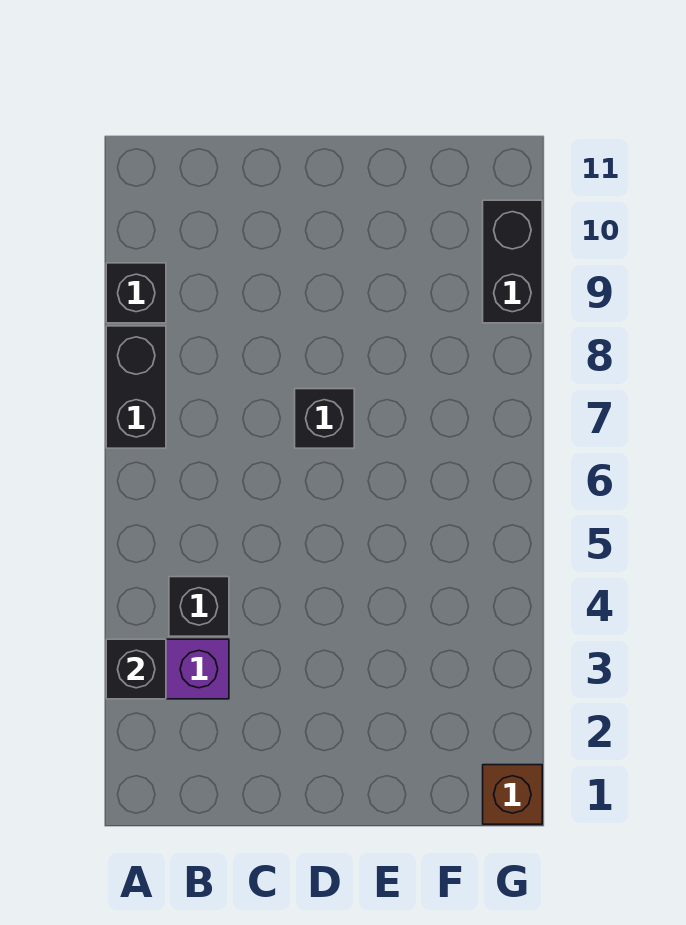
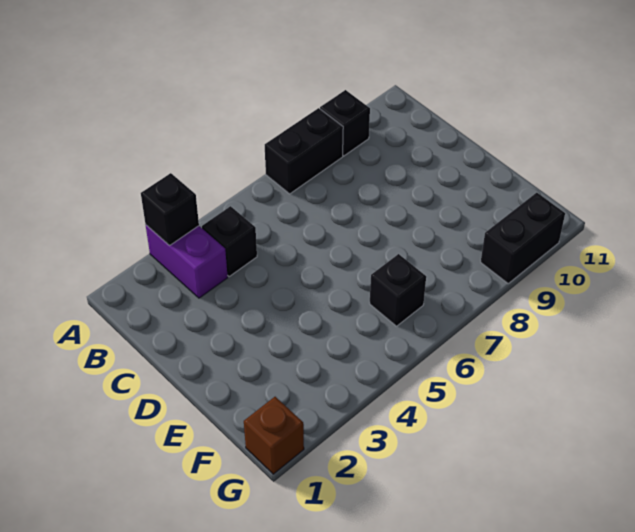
black 1x1 brick [295,389,354,448] -> black 1x1 brick moved to [370,254,426,326]

